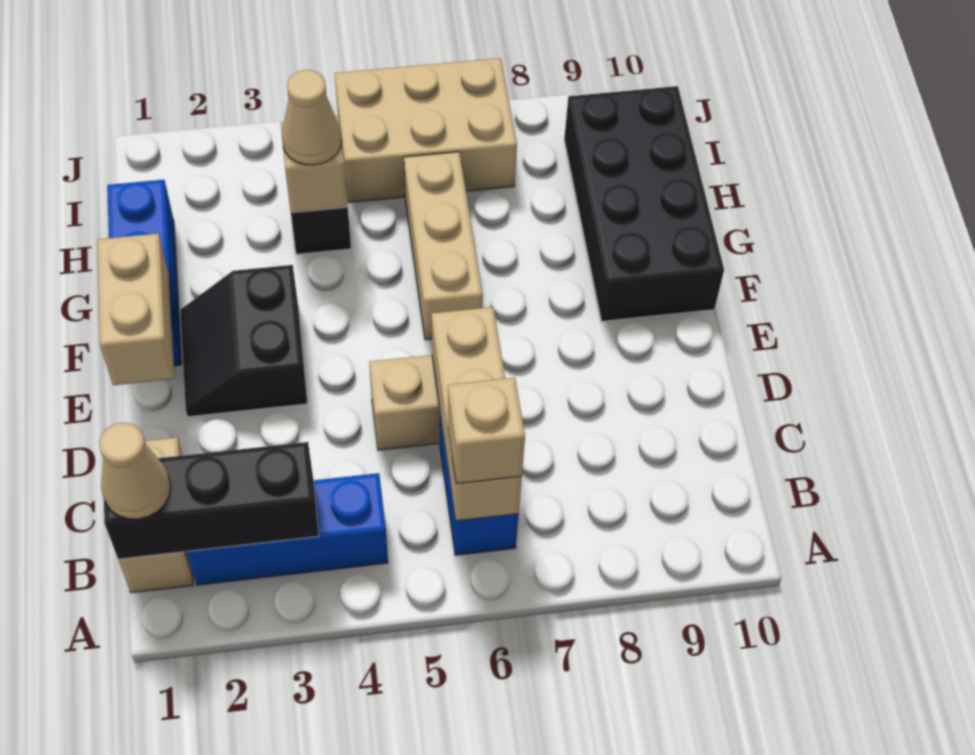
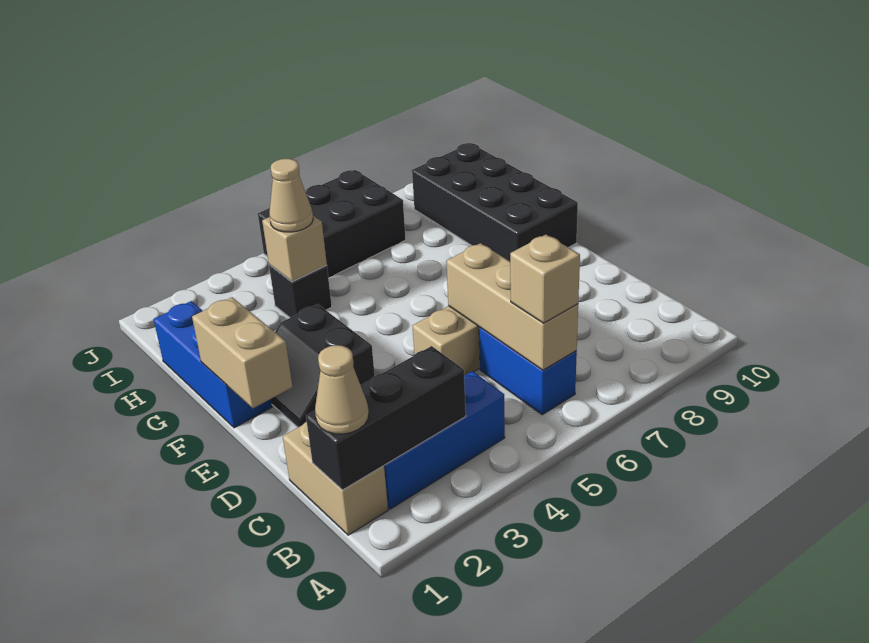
tan 1x3 brick [404,152,483,340] -> none
tan 2x3 brick [335,58,517,202] -> black 2x3 brick [258,170,406,278]

